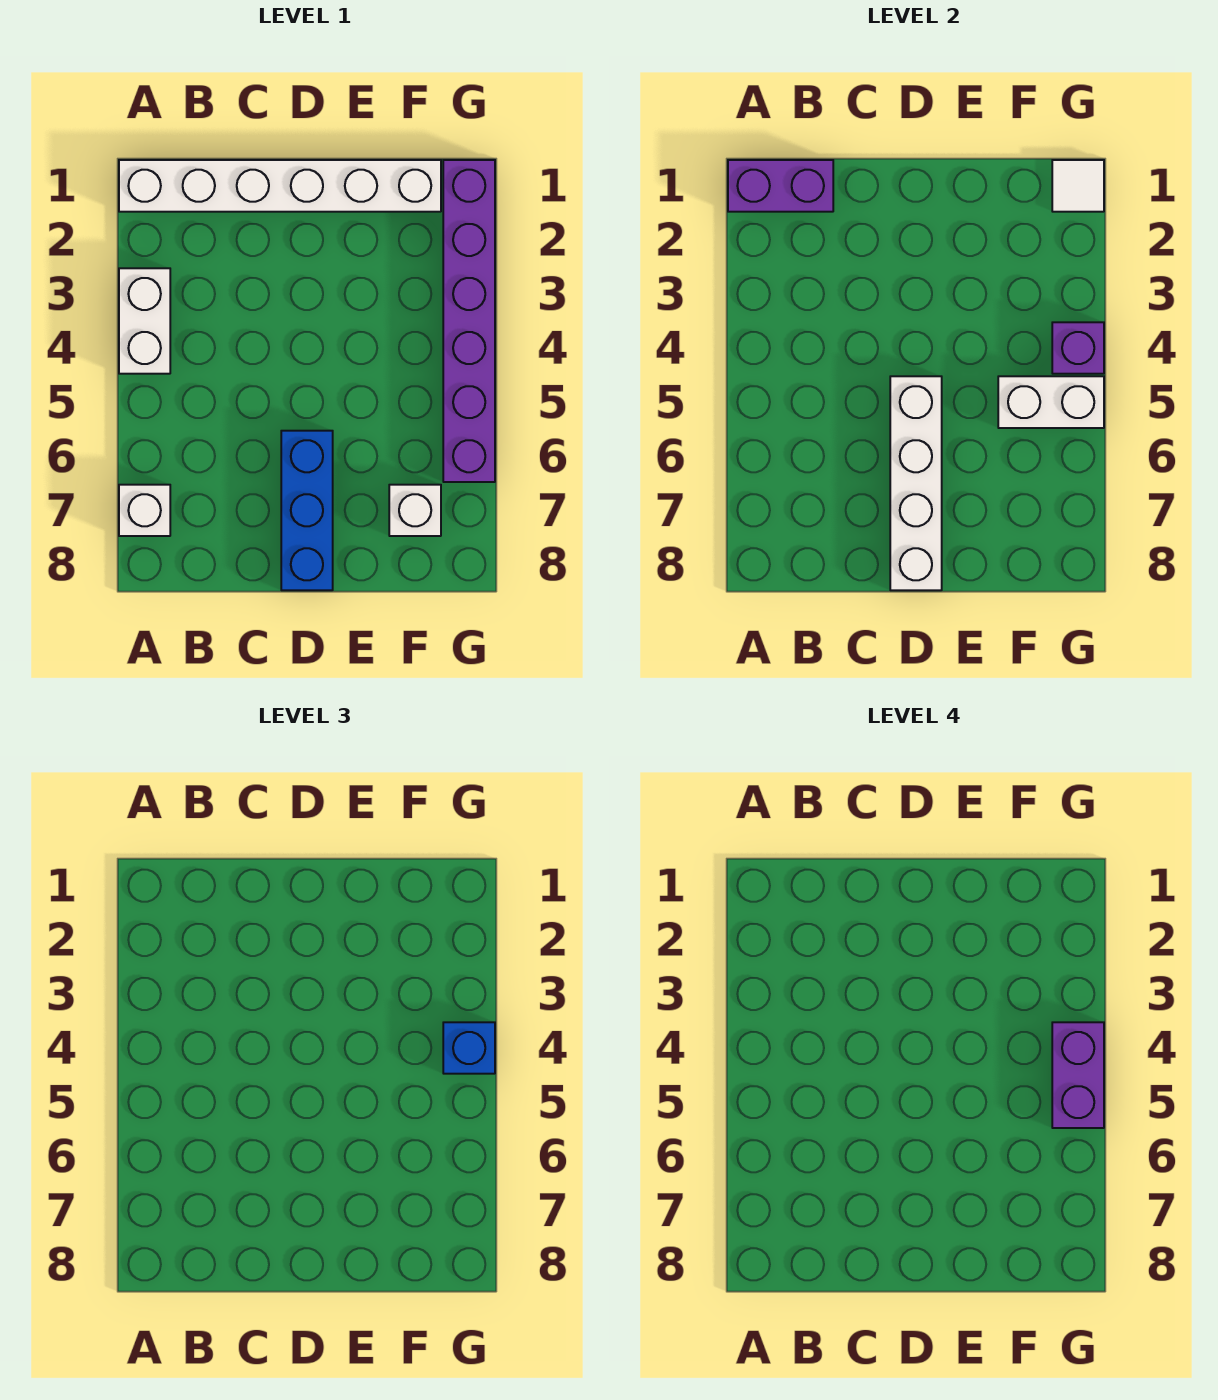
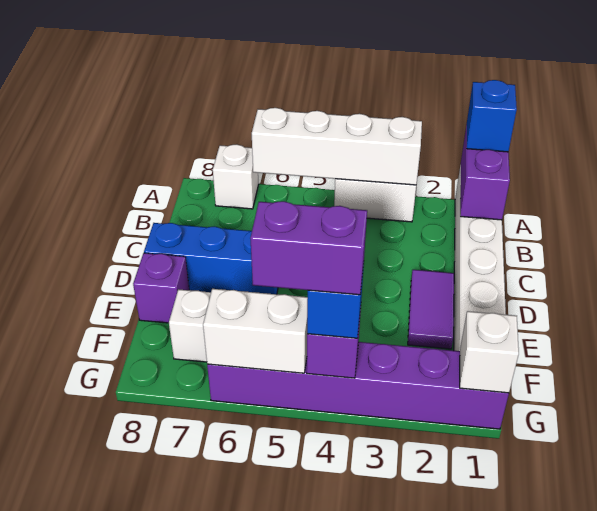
none -> blue 1x1 brick [467,80,517,152]
none -> purple 1x2 tile [408,270,454,349]
white 1x4 brick [890,376,942,590] -> white 1x4 brick moved to [252,108,422,185]
none -> purple 1x1 brick [133,253,189,323]
white 1x2 brick [998,376,1104,428] -> white 1x2 brick turned to [203,289,308,373]
white 1x1 tile [1052,160,1104,212] -> white 1x1 brick [460,311,519,393]

